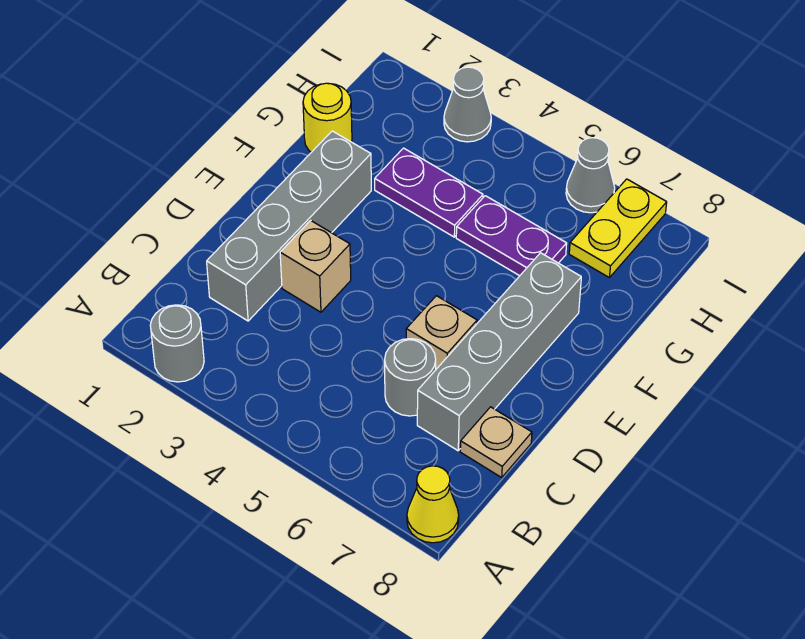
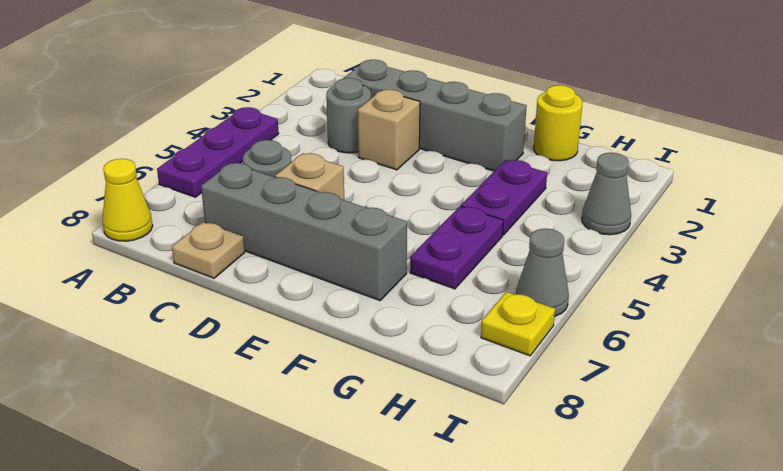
grey 1x1 round brick [150,305,204,382] -> grey 1x1 round brick moved to [326,78,371,153]
none -> purple 1x3 plate [157,107,279,197]
yellow 1x2 plate [569,179,667,277] -> yellow 1x1 plate [481,292,555,356]

